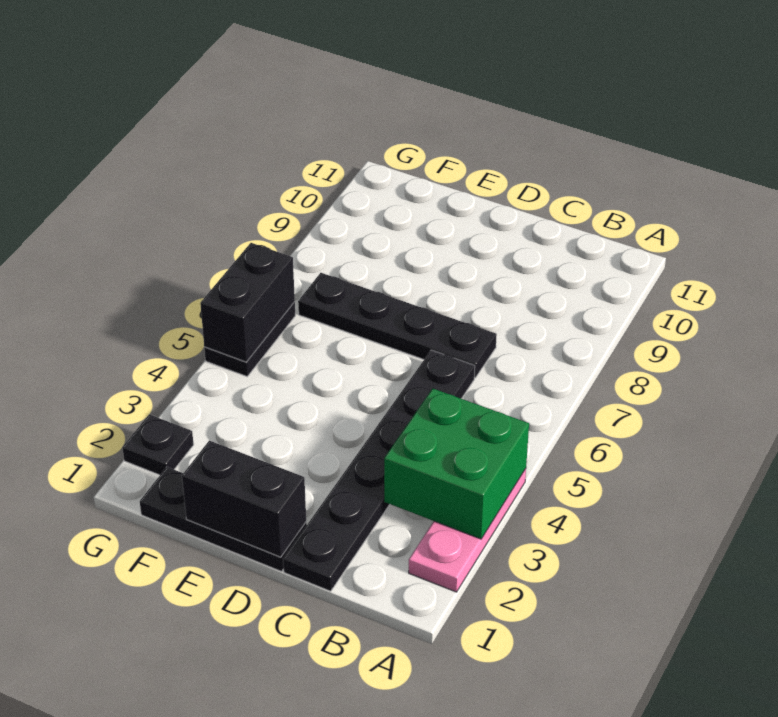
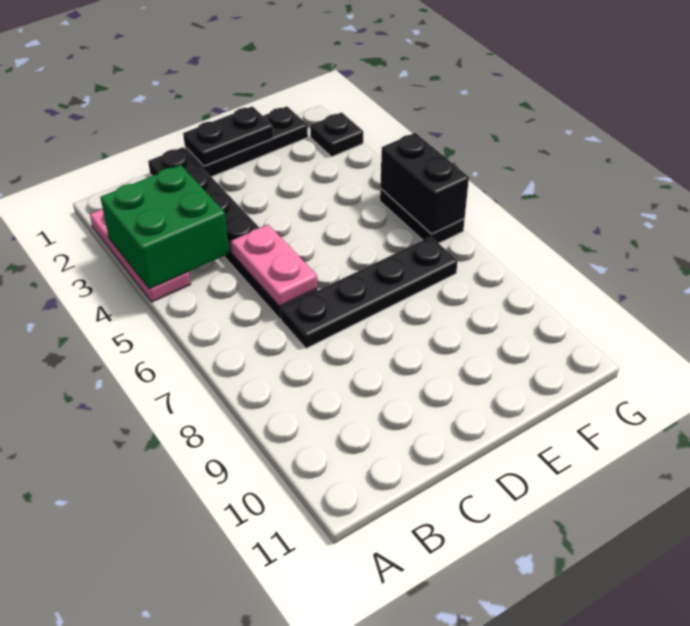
none -> pink 1x2 plate [231,225,317,306]
black 1x2 brick [182,440,306,557] -> black 1x2 plate [183,106,273,166]

